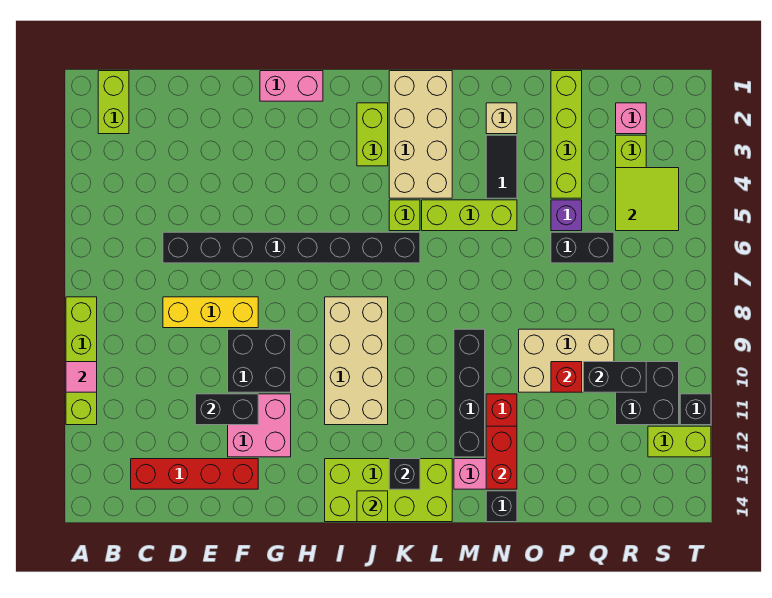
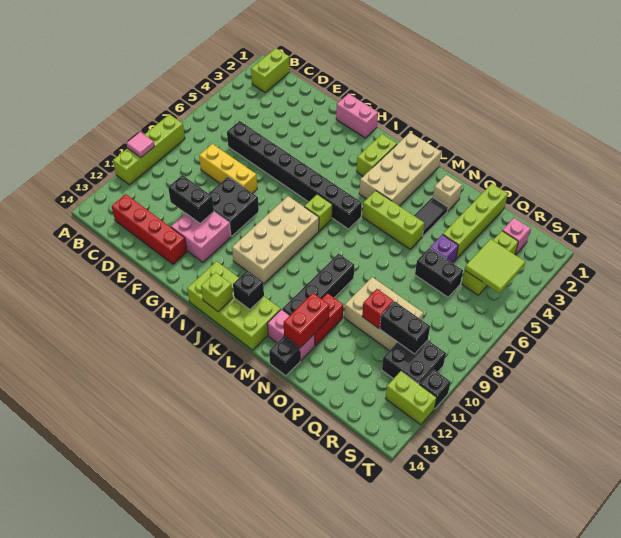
lime 1x1 brick [389,200,420,231] -> lime 1x1 brick moved to [304,194,332,231]

